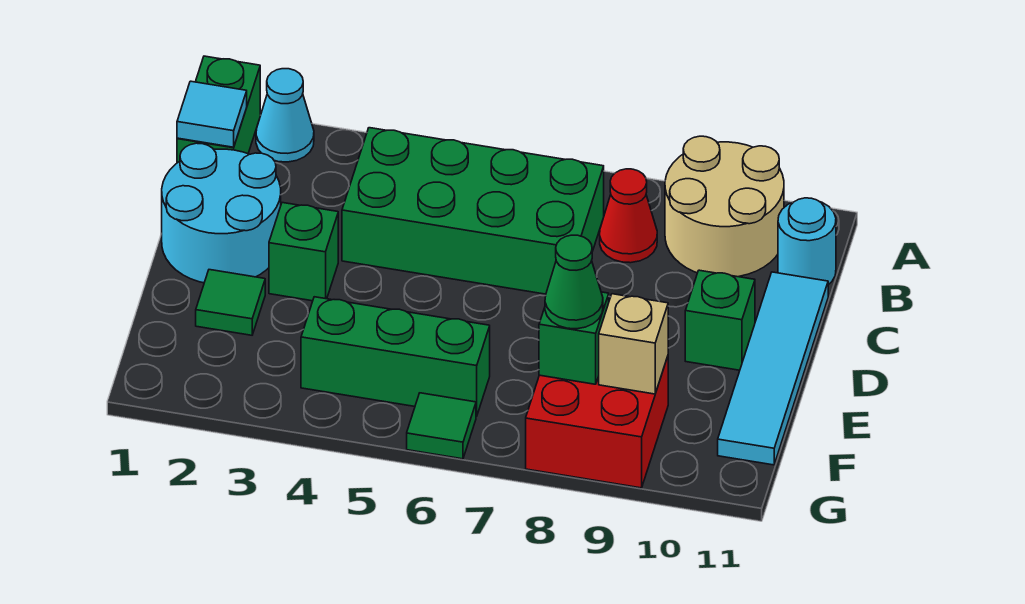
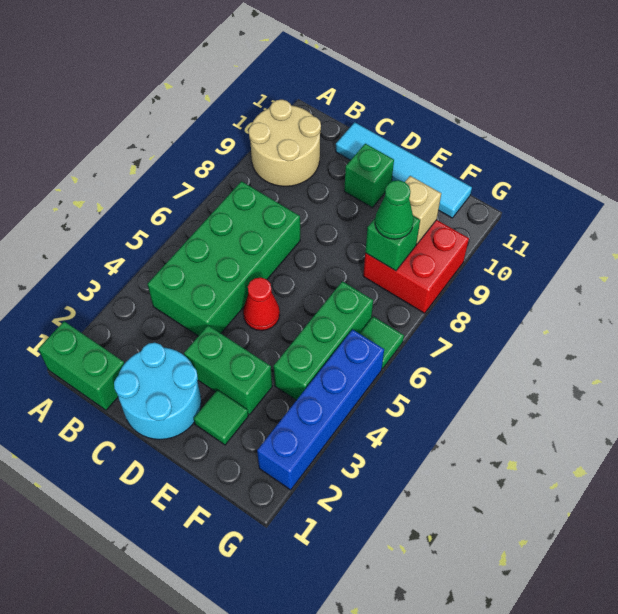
cyan 1x1 cone [256,69,314,162] -> none
cyan 1x1 tile [177,81,247,147] -> none
red 1x1 cone [600,169,657,263] -> red 1x1 cone moved to [243,278,280,331]
cyan 1x1 round brick [778,198,836,285] -> none
green 1x1 brick [269,203,338,301] -> green 1x2 brick [184,326,272,415]
none -> blue 1x4 brick [257,330,384,490]

